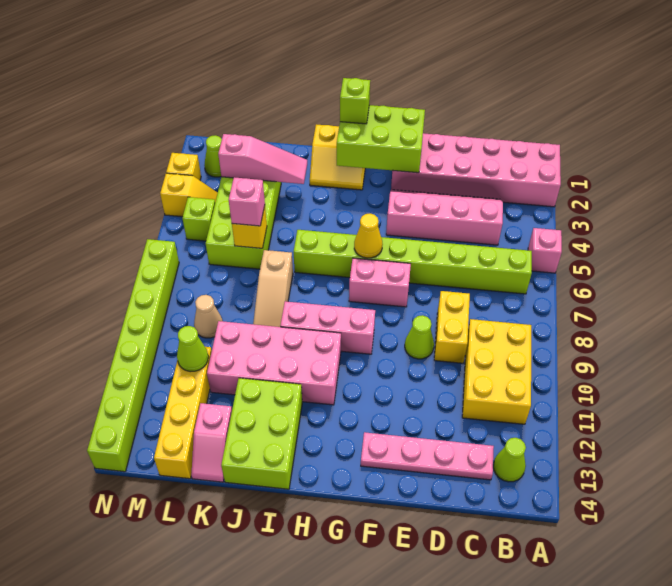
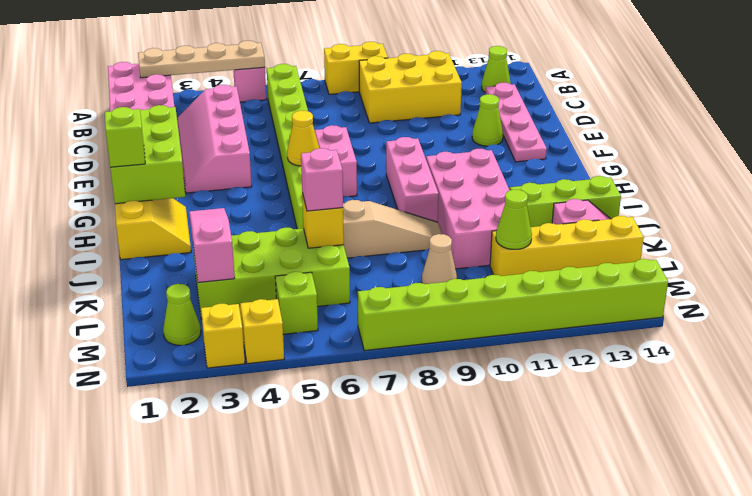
none -> tan 1x4 plate [138,41,265,78]
yellow 1x2 brick [434,291,470,363] -> yellow 1x2 brick moved to [324,42,388,94]
lime 1x1 cone [405,315,434,359] -> lime 1x1 cone moved to [472,94,503,146]
lime 2x3 brick [221,378,302,489] -> lime 1x3 brick [510,176,621,227]

